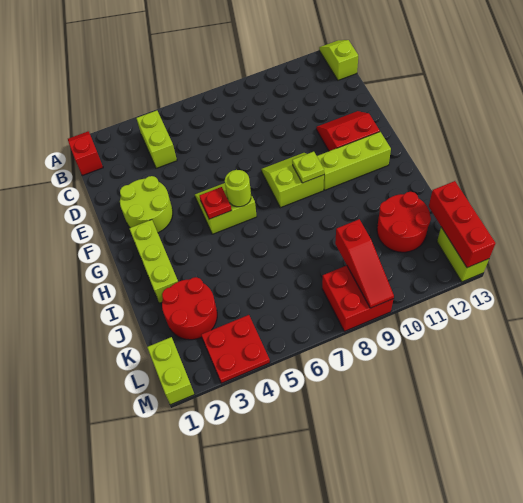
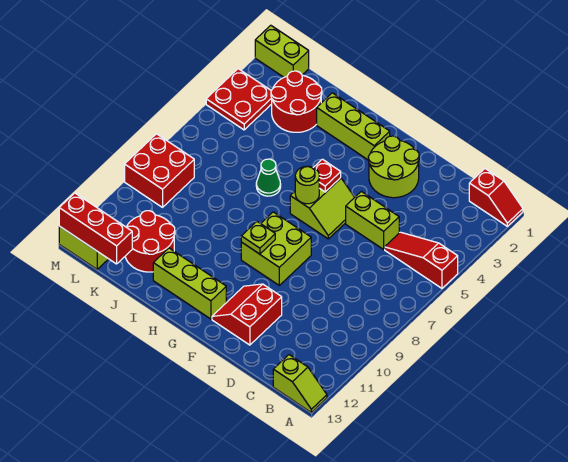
lime 1x2 brick [136,111,177,168] -> lime 1x2 brick moved to [346,191,399,249]
red 2x2 slope [316,111,380,151] -> red 2x2 slope turned to [212,284,282,345]
lime 2x2 slope [261,153,324,208] -> lime 2x2 brick [241,212,311,285]
lime 1x3 brick [317,132,391,190] -> lime 1x3 brick turned to [153,248,226,319]
none -> green 1x1 cone [256,159,281,196]
red 1x3 slope [335,219,394,308] -> red 1x3 slope moved to [385,232,458,288]

